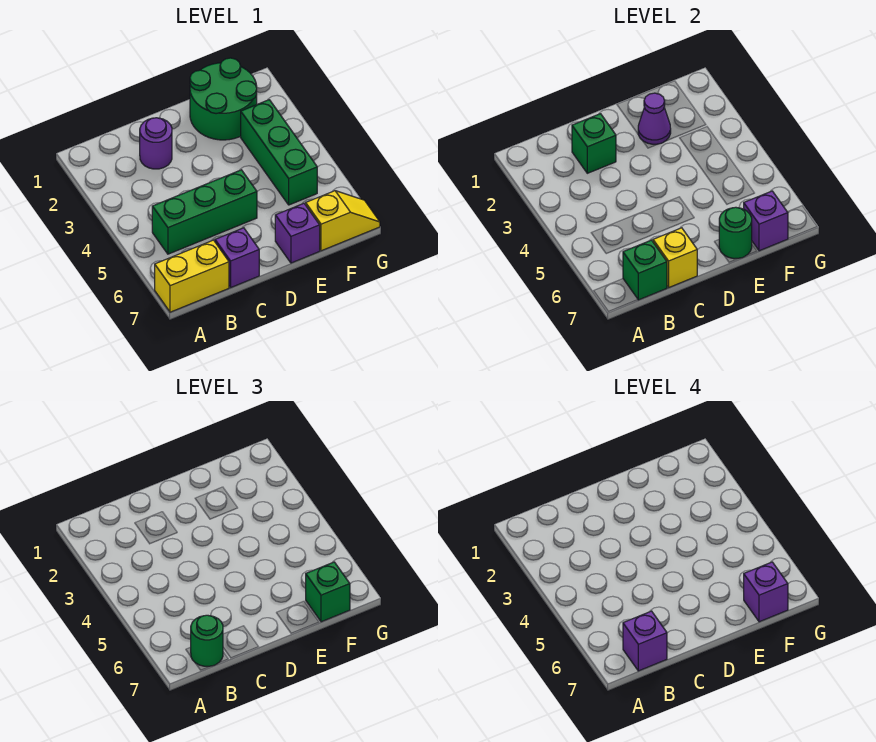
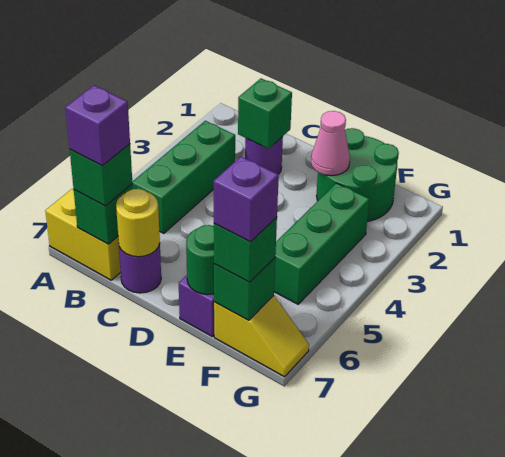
green 1x3 brick [152,170,257,254] -> green 1x3 brick turned to [132,121,235,233]
green 1x1 round brick [191,615,223,666] -> green 1x1 brick [70,144,132,206]
purple 1x1 brick [215,228,259,287] -> purple 1x1 round brick [119,244,161,293]
yellow 1x1 brick [653,228,697,287] -> yellow 1x1 round brick [116,189,160,257]
purple 1x1 cone [638,93,671,144] -> pink 1x1 cone [311,111,350,176]
purple 1x1 brick [744,191,788,251] -> green 1x1 brick [214,258,275,320]

